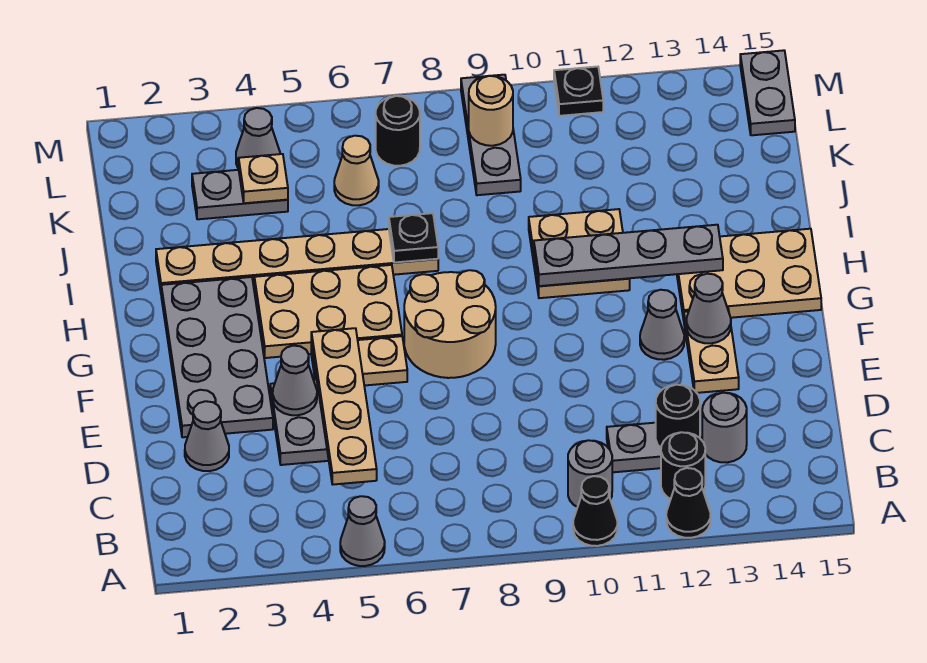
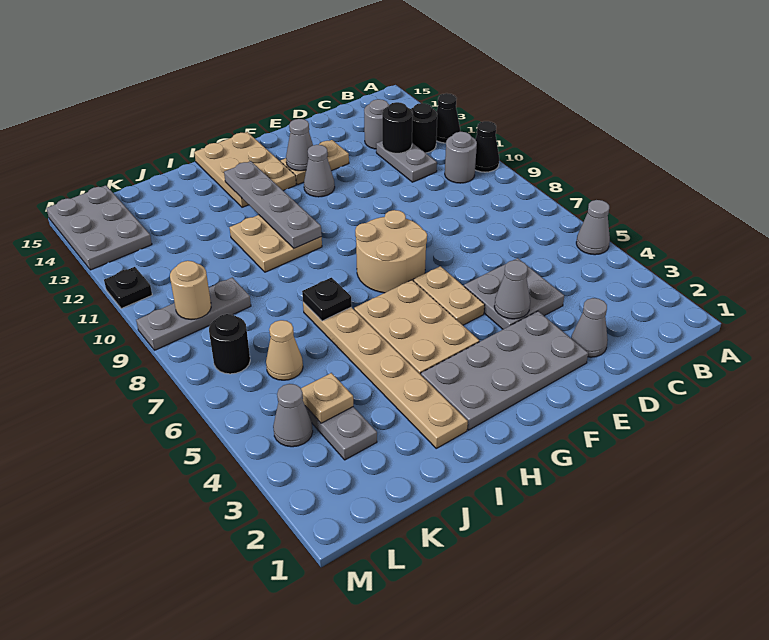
tan 1x4 plate [311,328,377,484] -> none
grey 1x2 plate [740,50,795,135] -> grey 2x3 plate [46,185,152,270]

